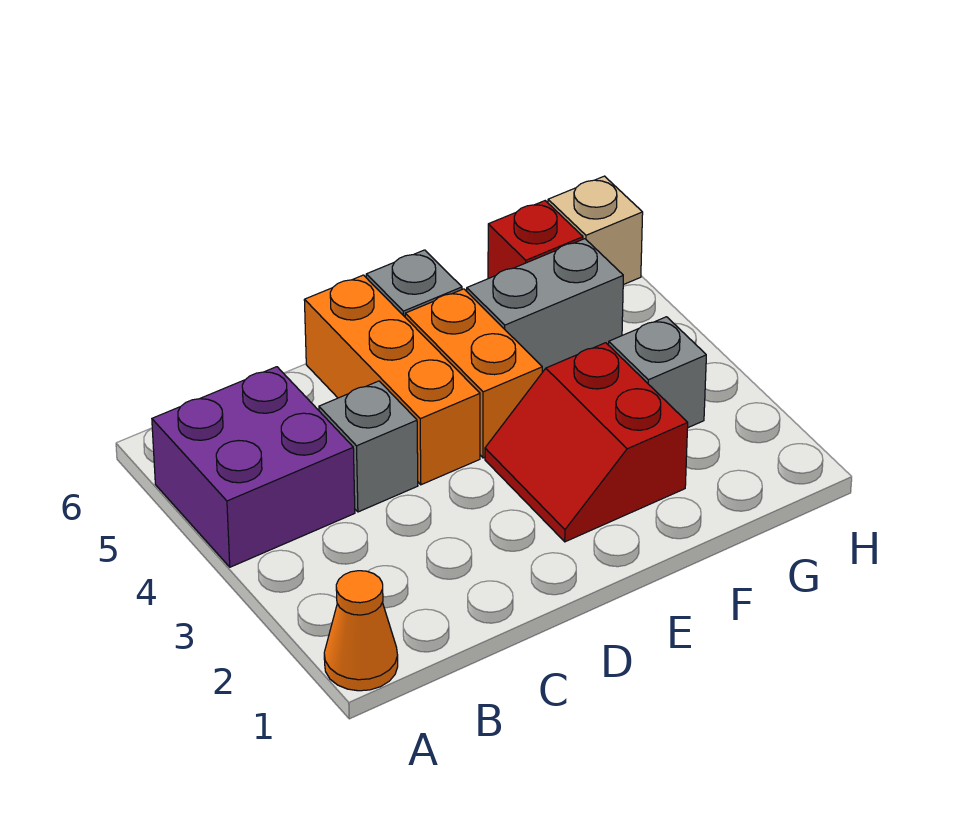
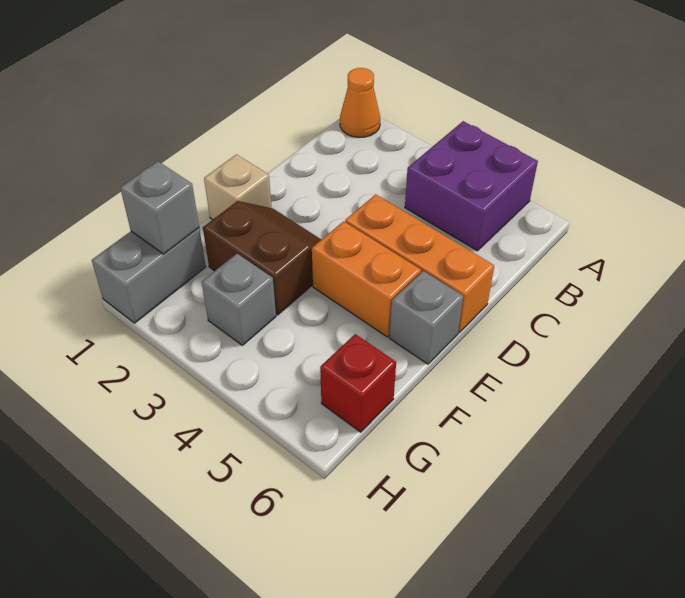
grey 1x1 brick [319,381,418,512] -> grey 1x1 brick moved to [120,161,199,254]
red 2x2 slope [485,343,688,542] -> brown 2x2 slope [203,201,321,315]
grey 1x2 brick [467,239,623,372] -> grey 1x2 brick moved to [92,228,206,323]
tan 1x1 brick [548,176,643,285] -> tan 1x1 brick moved to [204,154,272,220]

